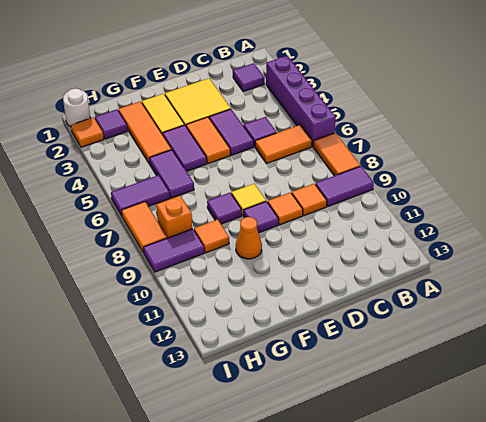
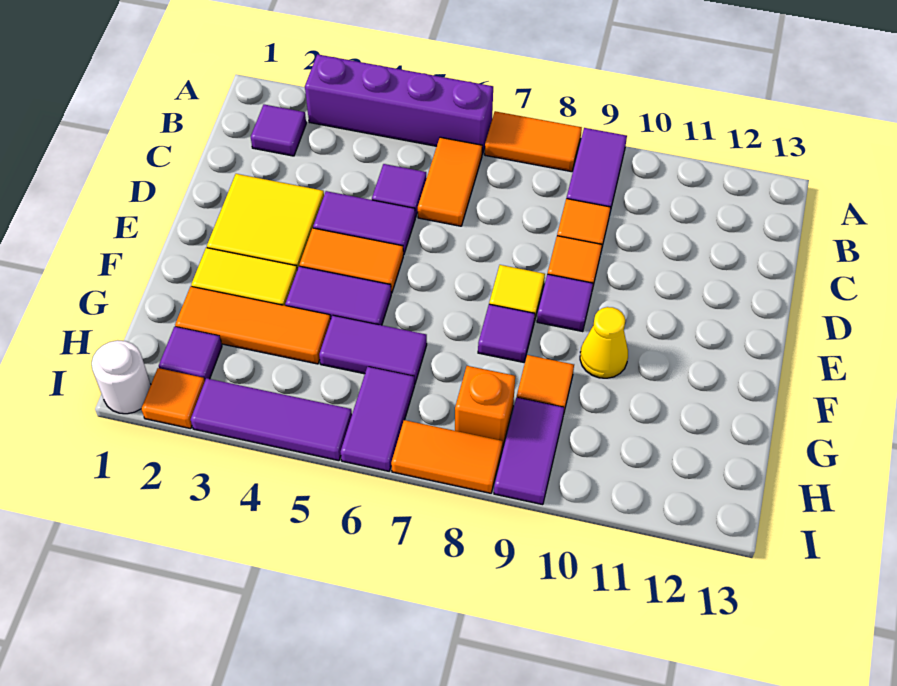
orange 1x1 cone [236,217,262,259] -> yellow 1x1 cone [580,307,628,378]
none -> purple 1x3 tile [191,378,352,461]

